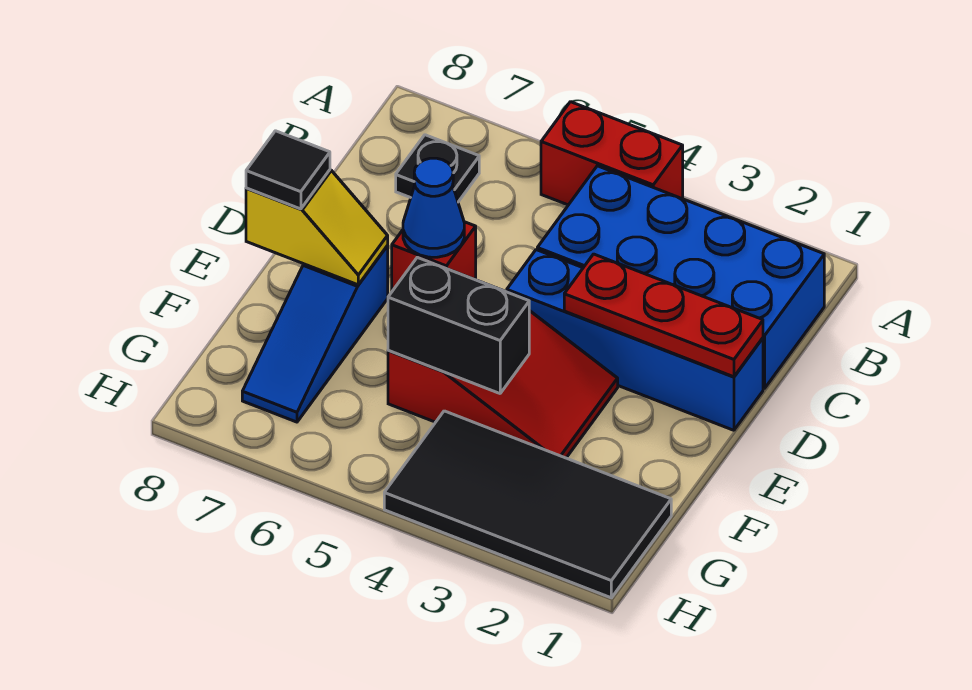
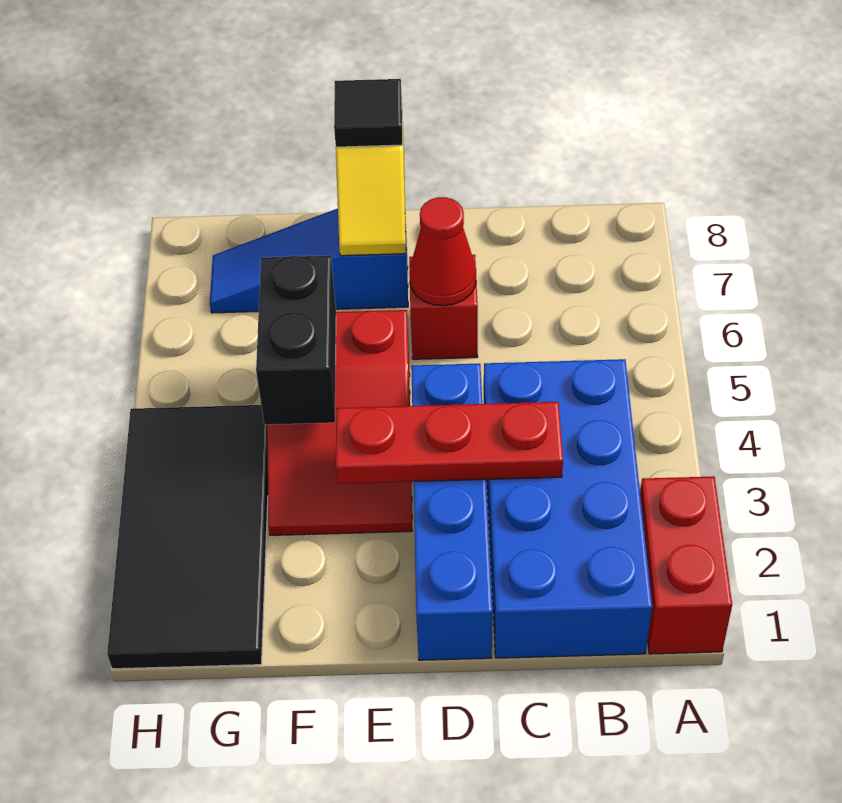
red 1x2 brick [541,102,683,205] -> red 1x2 brick moved to [640,476,732,654]
black 1x1 plate [396,135,479,202] -> none
red 1x3 plate [564,254,763,377] -> red 1x3 plate turned to [336,402,563,484]
blue 1x1 cone [403,158,464,257] -> red 1x1 cone [409,197,476,306]

